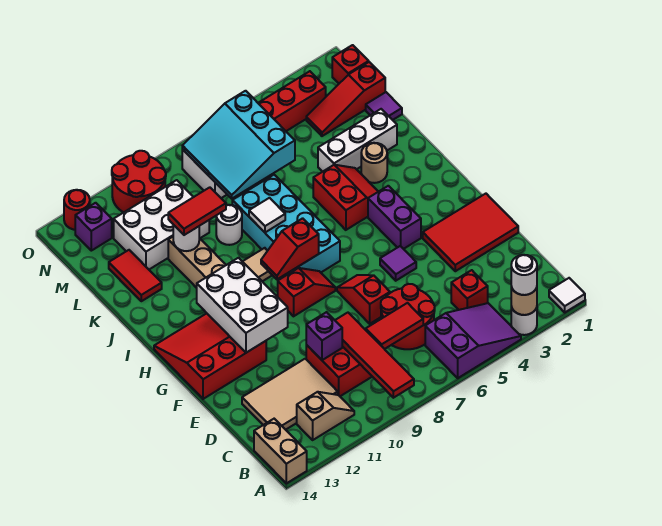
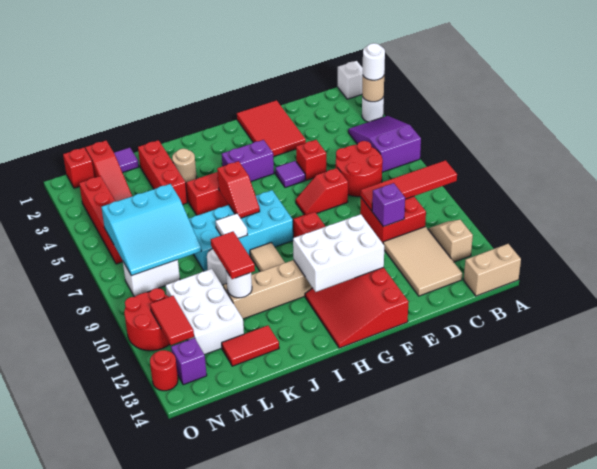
white 1x1 tile [549,278,585,312] -> white 1x1 brick [338,61,363,99]
red 1x1 brick [451,270,488,310] -> red 1x1 brick moved to [296,140,326,180]
red 1x2 tile [366,303,423,349] -> red 1x2 tile moved to [150,296,194,345]
red 1x2 slope [261,218,319,279] -> red 1x2 slope moved to [217,161,260,218]
white 1x3 brick [318,109,397,172] -> red 1x3 brick [138,140,187,205]

